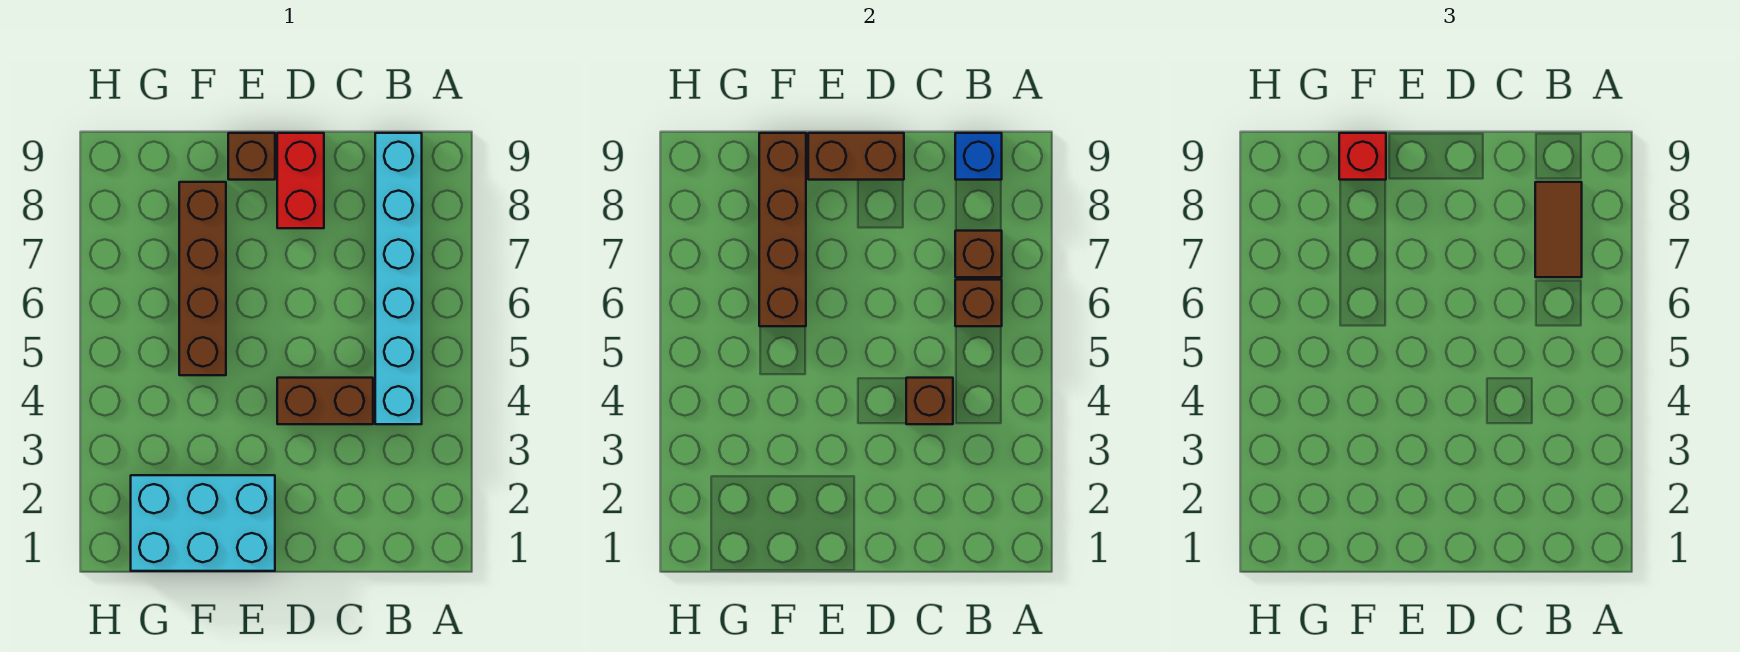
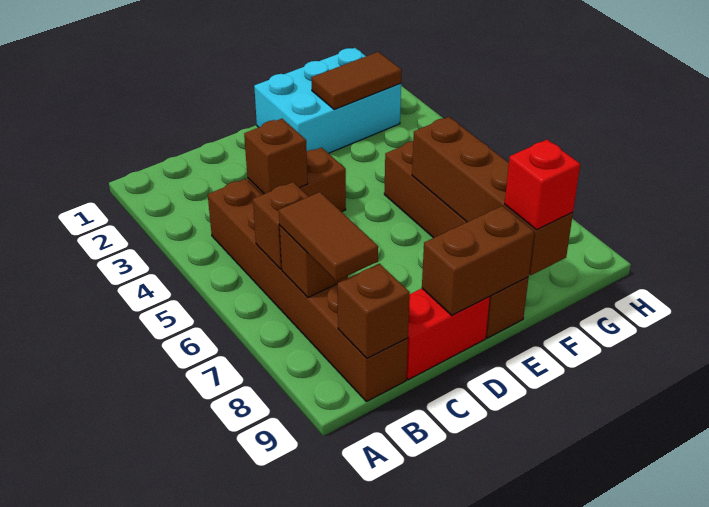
cyan 1x6 brick [375,133,422,424] -> brown 1x6 brick [208,179,408,402]
blue 1x1 brick [955,133,1002,180] -> brown 1x1 brick [337,264,410,358]
red 1x2 brick [277,133,324,228] -> red 1x2 brick turned to [406,288,490,380]
none -> brown 1x2 tile [311,52,402,110]

